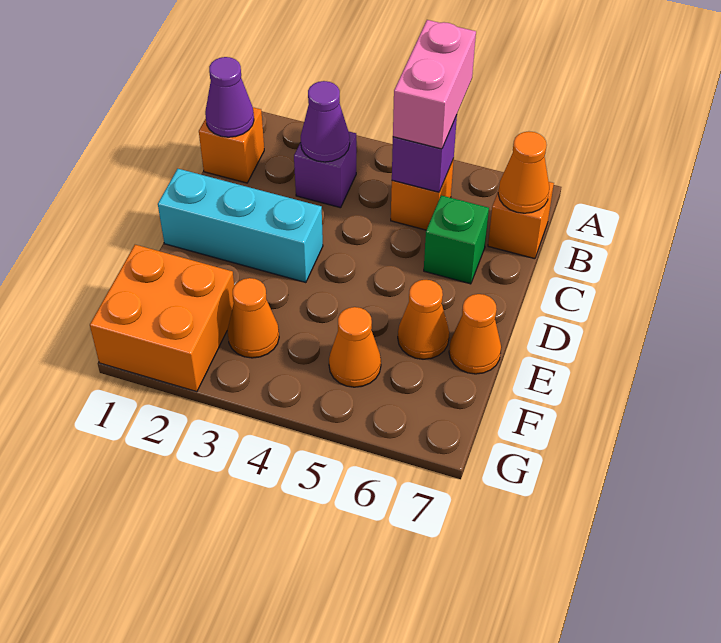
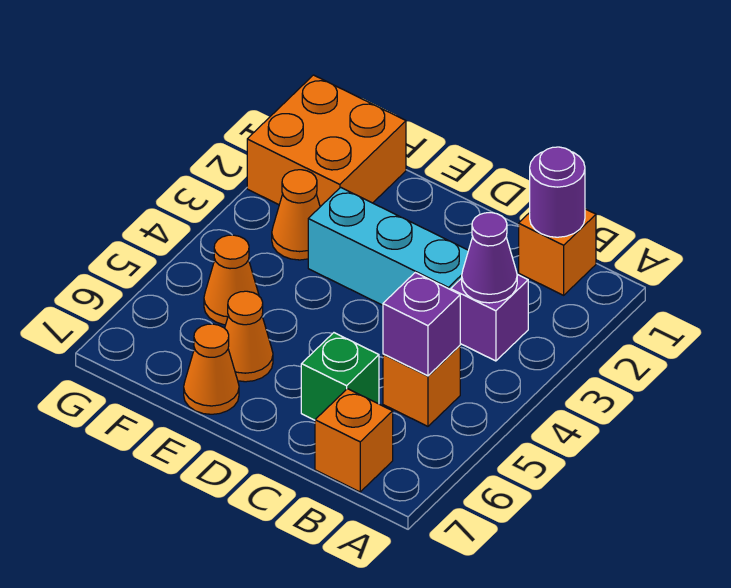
pink 1x2 brick [393,20,476,149] -> none
purple 1x1 cone [205,57,254,137] -> purple 1x1 round brick [530,147,585,237]
orange 1x1 cone [498,131,549,213] -> none
cyan 1x3 brick [158,169,323,283] -> cyan 1x3 brick turned to [308,187,468,305]

